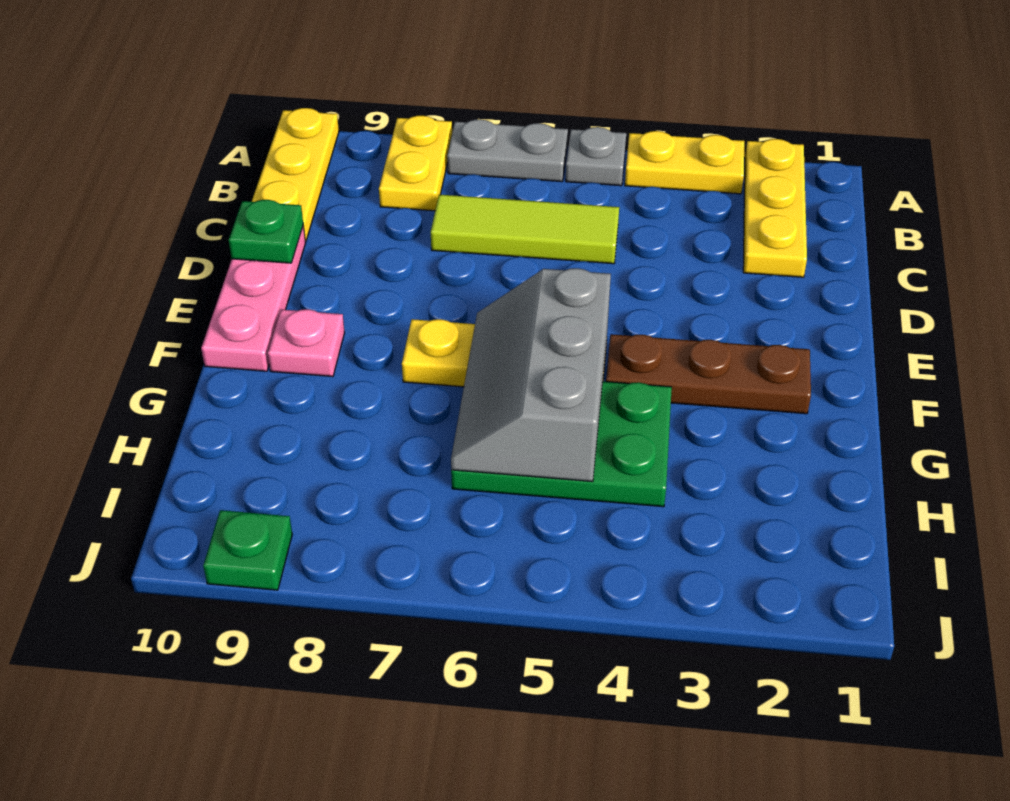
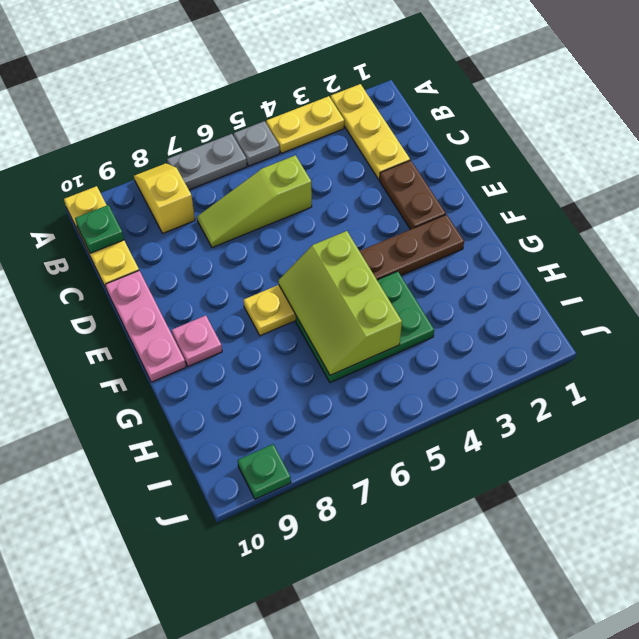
yellow 1x2 plate [379,116,452,211] -> yellow 1x2 slope [134,163,195,233]
lime 1x3 tile [431,195,619,264] -> lime 1x3 slope [197,155,312,248]
none -> brown 1x2 plate [380,160,446,229]
green 1x1 plate [229,200,303,263] -> green 1x1 plate moved to [75,205,124,253]
grey 2x3 slope [451,268,611,482] -> lime 2x3 slope [279,231,402,375]

